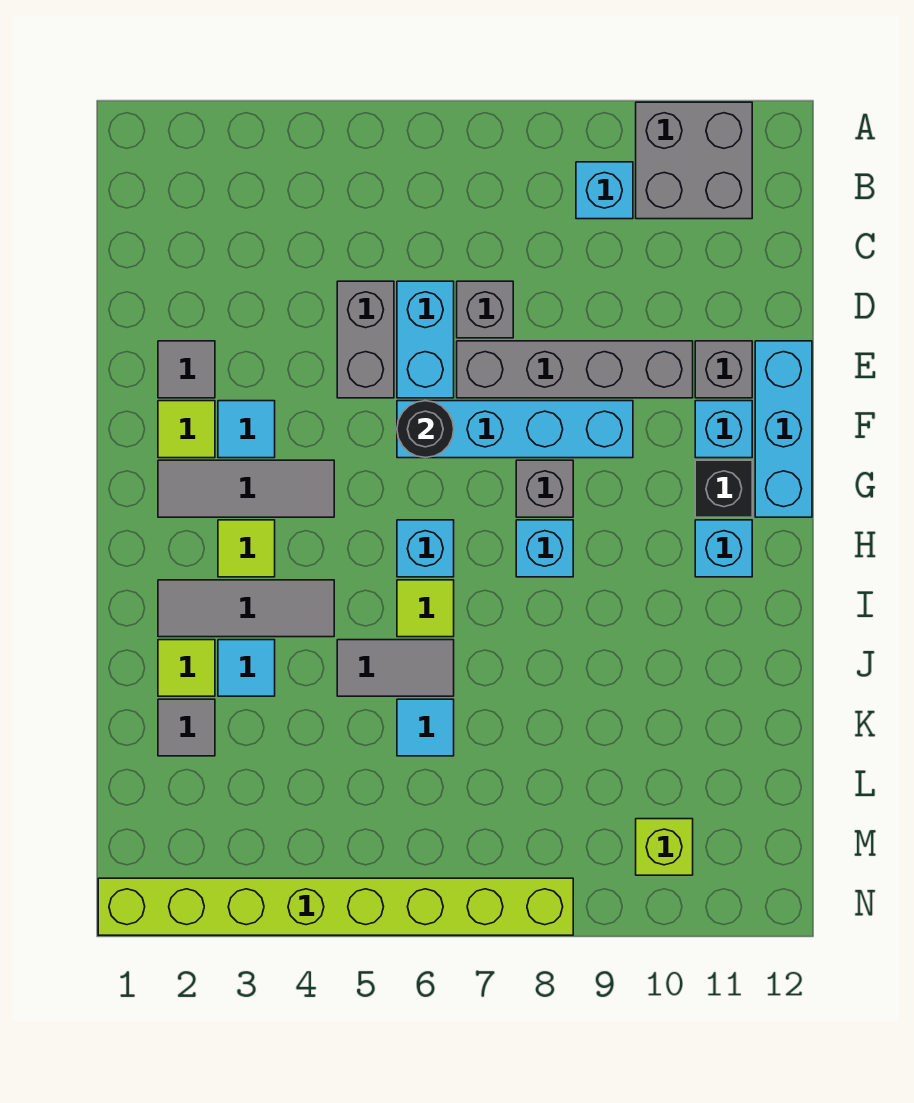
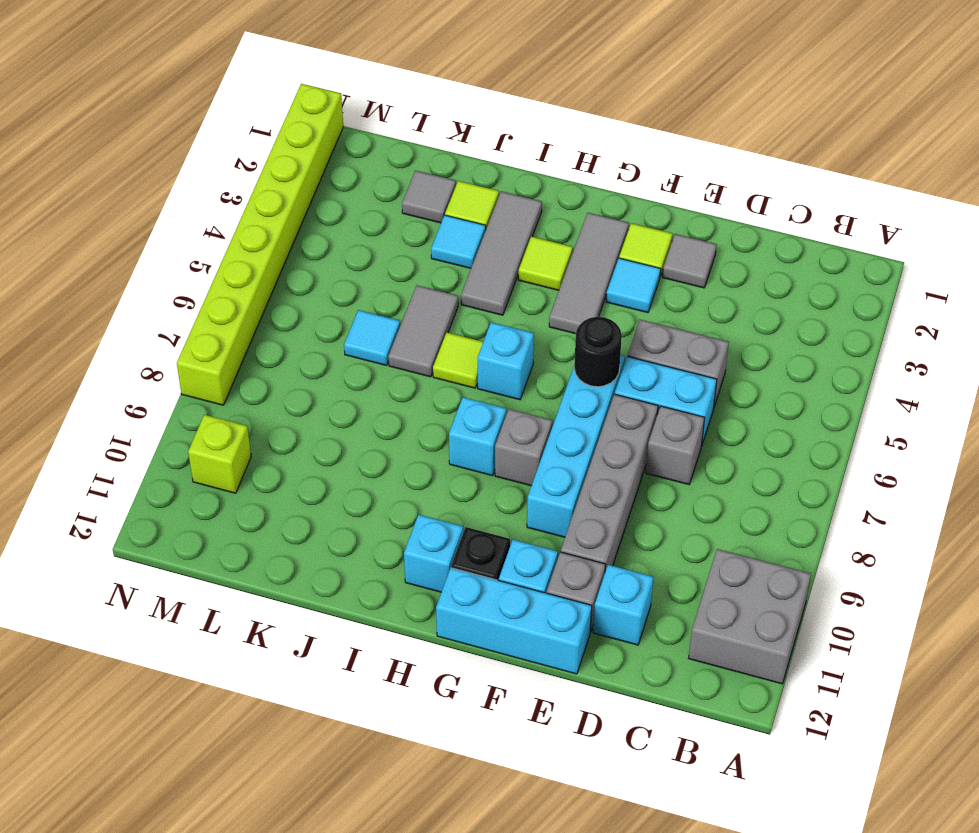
cyan 1x1 brick [576,162,633,219] -> cyan 1x1 brick moved to [593,565,653,645]

